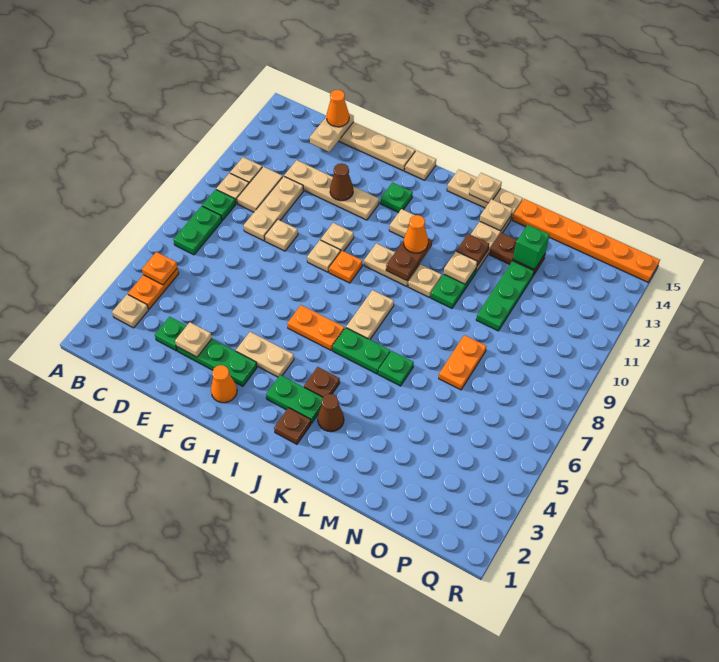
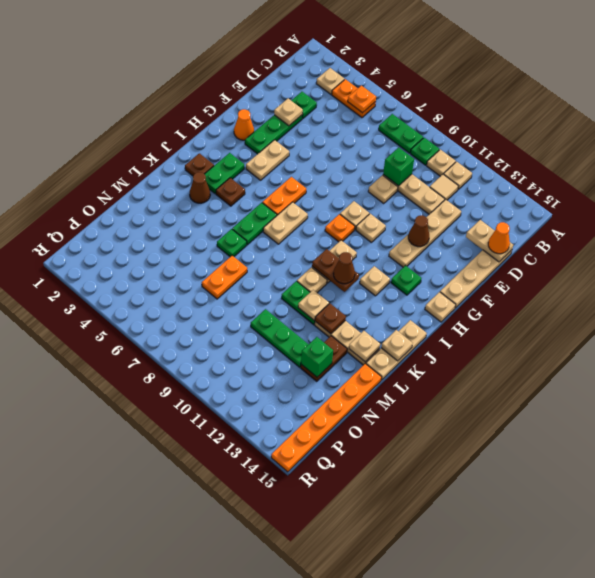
tan 1x2 tile [237,167,283,212] -> tan 1x1 tile [430,174,458,200]
none -> green 1x1 brick [383,147,414,186]
tan 1x2 plate [346,290,394,340] -> tan 1x2 plate turned to [263,202,308,244]
orange 1x1 cone [404,215,428,253] -> brown 1x1 cone [333,252,355,284]
orange 1x2 plate [439,335,486,390] -> orange 1x2 plate turned to [202,256,247,299]

